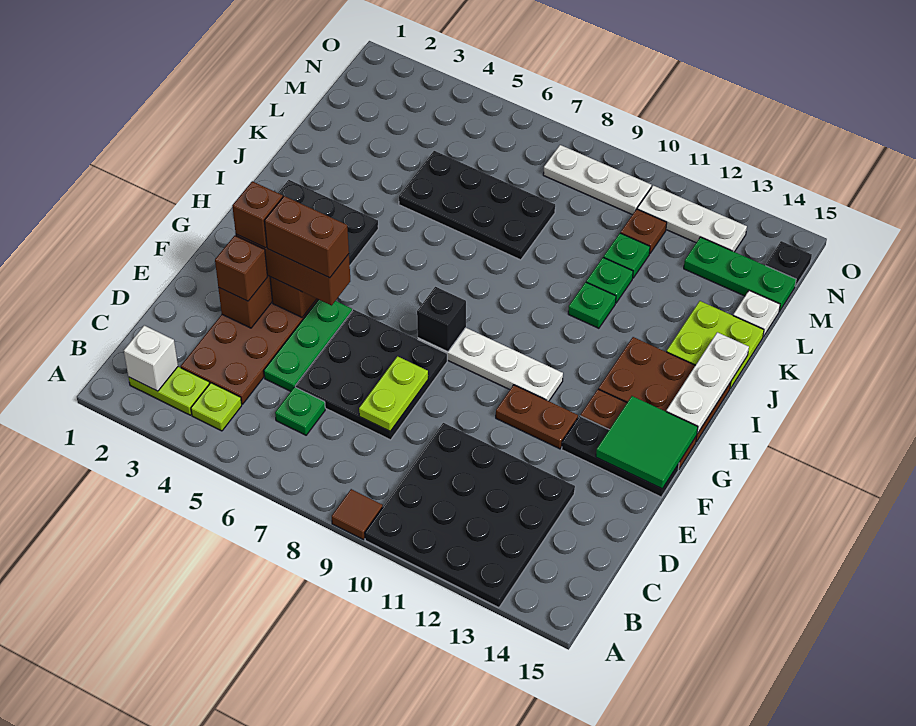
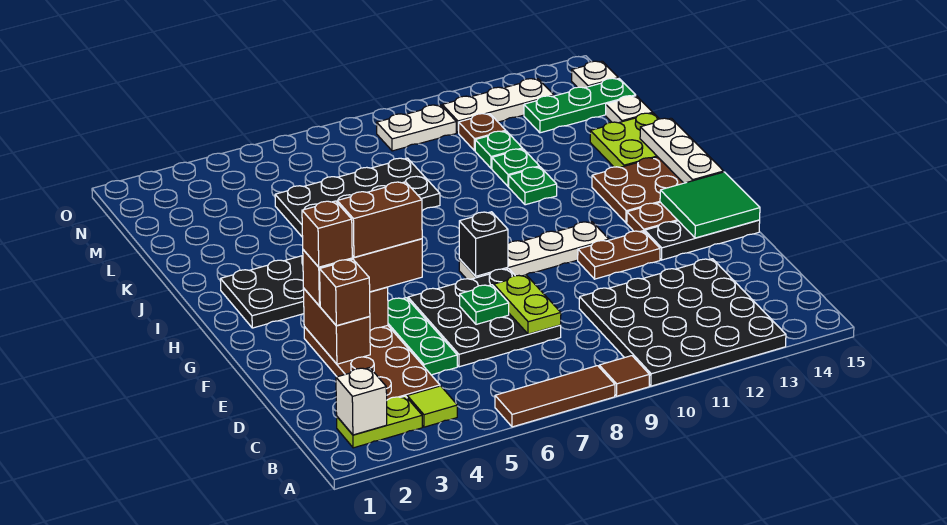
none -> brown 1x3 tile [495,366,615,427]
lime 1x1 plate [191,383,242,431] -> lime 1x1 tile [407,386,457,427]
green 1x1 plate [275,387,325,435] -> green 1x1 plate moved to [460,285,509,324]
white 1x3 plate [543,145,652,215] -> white 1x2 plate [377,105,456,151]
black 1x1 plate [766,241,812,286] -> white 1x1 plate [572,61,618,88]

